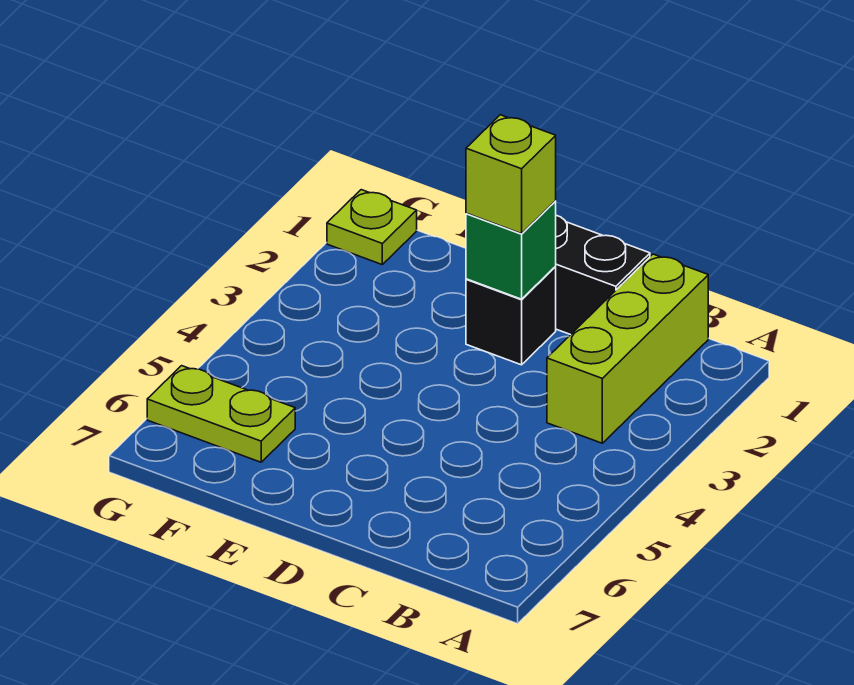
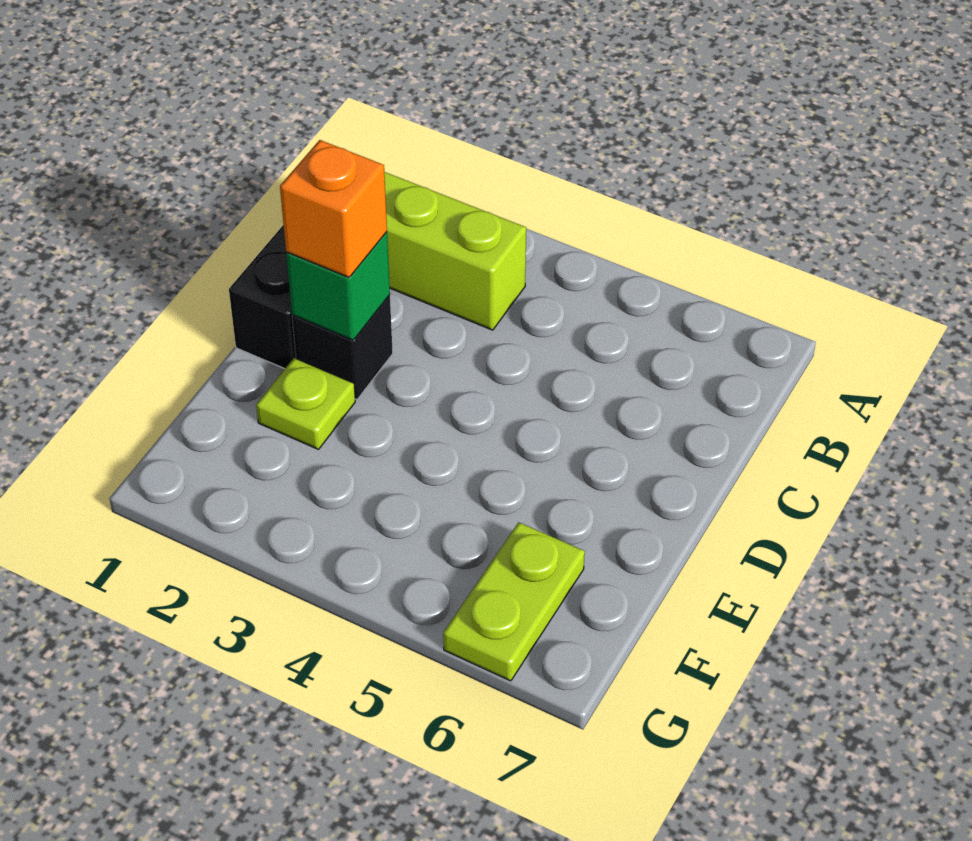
lime 1x1 brick [466,115,556,234] -> orange 1x1 brick [280,140,387,277]
lime 1x1 plate [327,190,417,264] -> lime 1x1 plate moved to [256,358,355,449]

